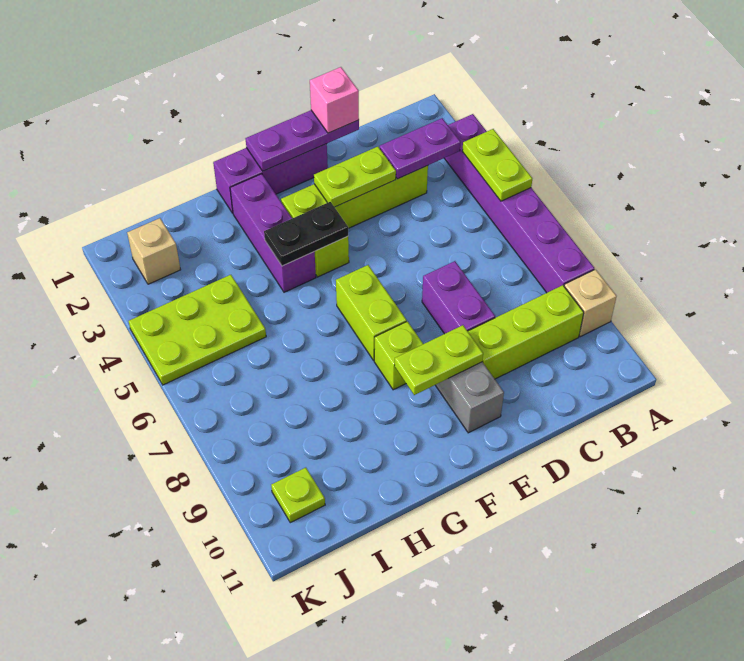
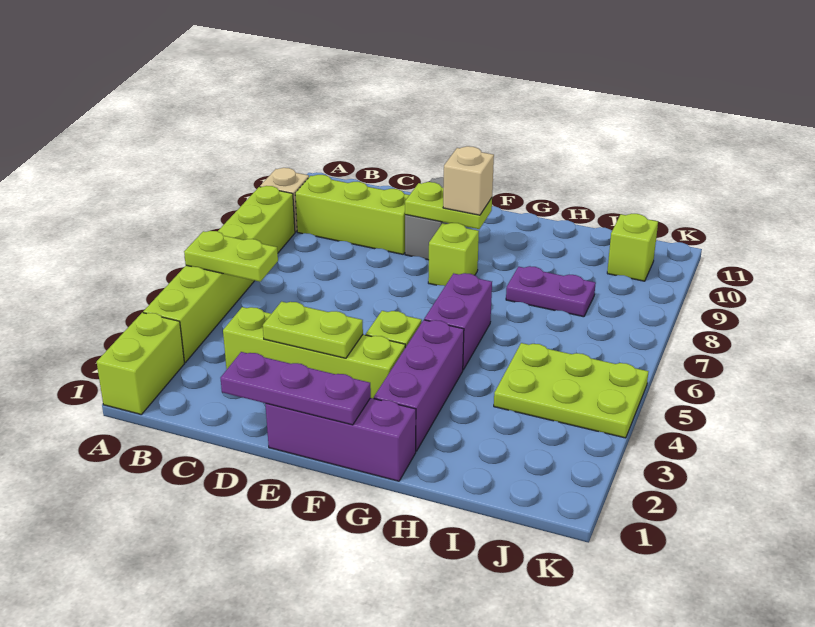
purple 1x6 brick [444,114,594,293] -> lime 1x6 brick [143,186,295,363]
lime 1x2 plate [462,129,532,201] -> lime 1x2 plate turned to [184,231,278,282]
purple 1x2 plate [380,118,461,179] -> purple 1x2 plate moved to [506,266,596,317]
pink 1x1 brick [310,67,359,133] -> none
purple 1x2 brick [422,261,495,334] -> purple 1x2 brick moved to [424,273,492,370]
black 1x2 plate [264,202,348,266] -> none
lime 1x2 brick [336,265,407,360] -> lime 1x2 brick moved to [97,313,185,414]
tan 1x1 brick [127,218,181,284] -> tan 1x1 brick moved to [443,146,494,215]
lime 1x1 plate [271,468,325,523] -> lime 1x1 brick [607,214,658,281]

